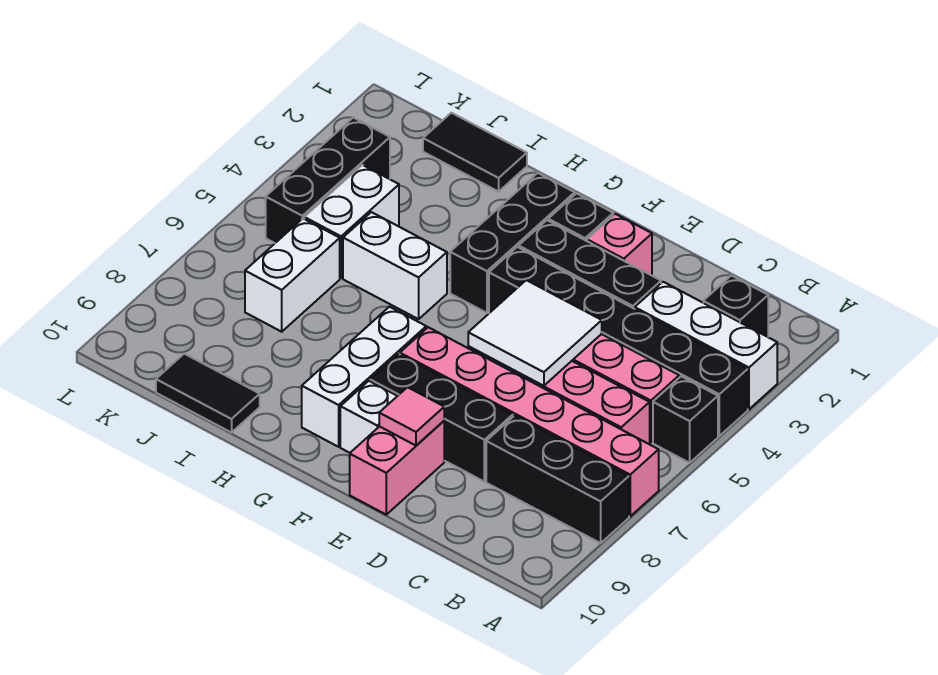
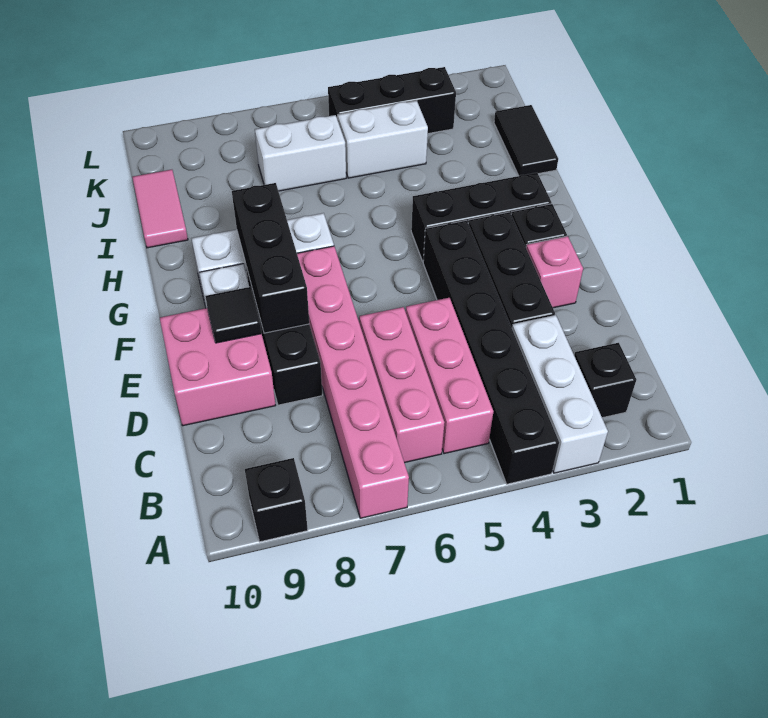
black 1x1 brick [653,376,718,463] -> black 1x1 brick moved to [245,458,308,542]
black 1x3 brick [486,416,629,543] -> black 1x3 brick moved to [232,183,309,333]
white 2x2 tile [468,280,602,386] -> none
pink 1x2 brick [350,421,444,514] -> pink 2x2 brick [160,308,276,426]
pink 1x1 tile [379,387,444,445] -> black 1x1 tile [205,287,262,343]
white 1x2 brick [343,212,447,319] -> none
black 1x2 tile [156,354,260,433] -> pink 1x2 tile [132,170,188,248]

